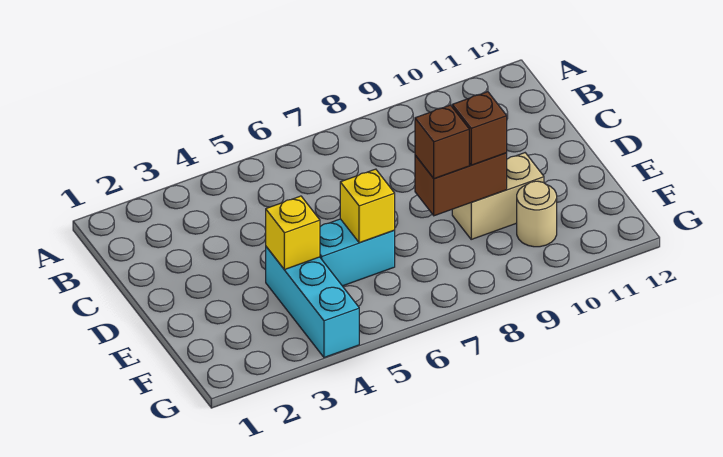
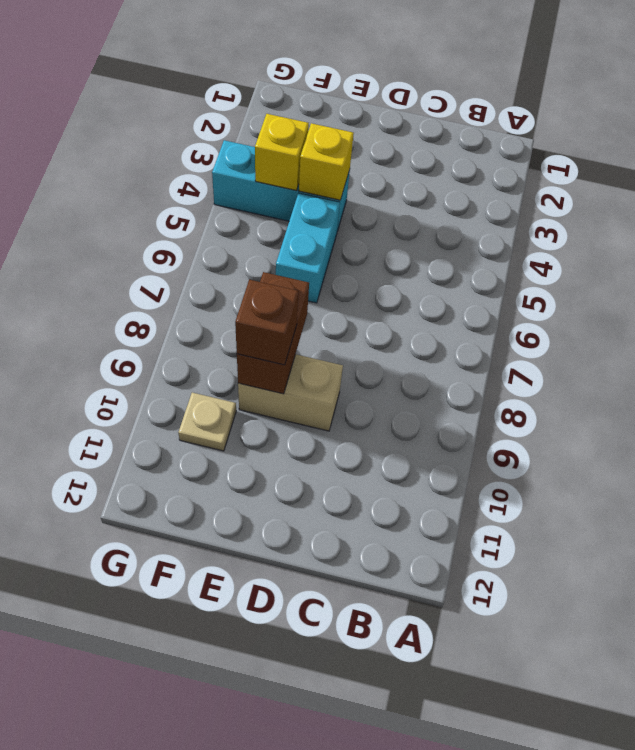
yellow 1x1 brick [340,169,395,243] -> yellow 1x1 brick moved to [255,114,309,191]
brown 1x1 brick [415,105,469,179] -> none
tan 1x2 brick [452,153,544,239] -> tan 1x2 brick turned to [238,354,343,431]
tan 1x1 round brick [517,181,557,247] -> tan 1x1 plate [178,393,236,451]

